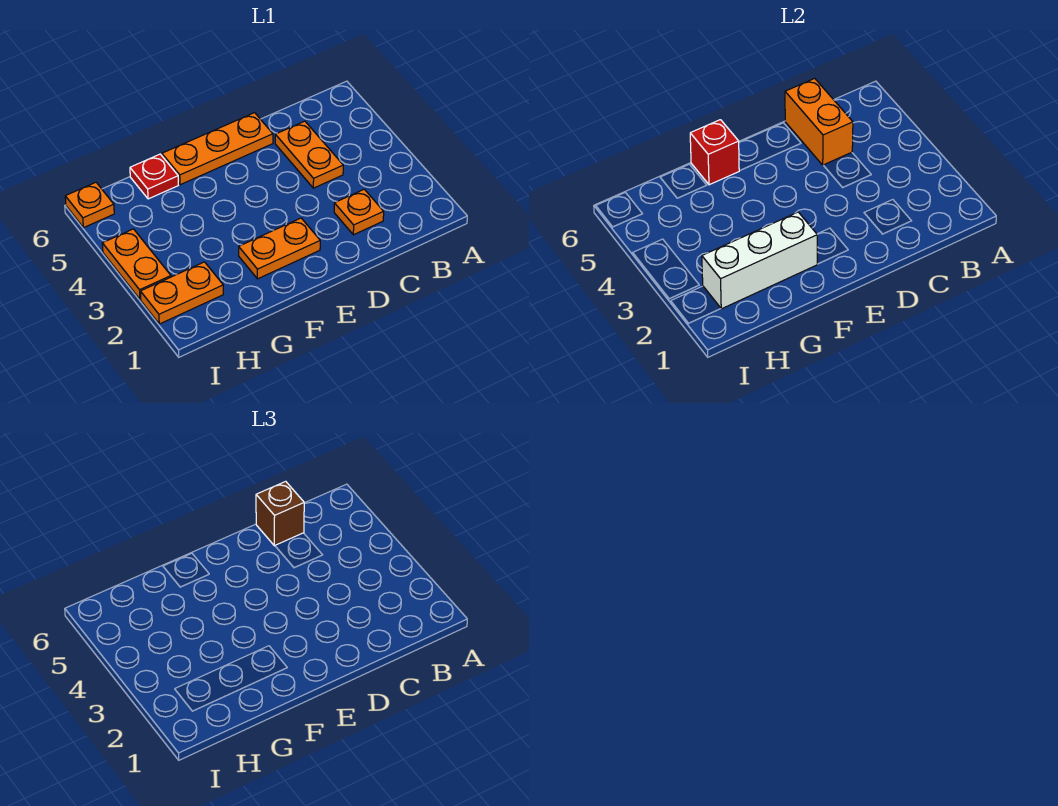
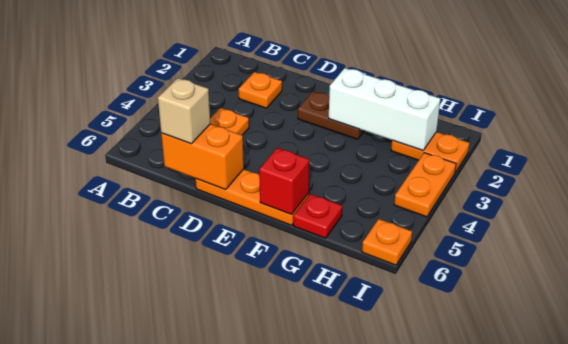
orange 1x2 brick [785,78,853,165] -> orange 1x2 brick turned to [161,124,244,190]
brown 1x1 brick [256,481,304,546] -> tan 1x1 brick [158,78,210,144]
orange 1x2 plate [239,218,320,279] -> brown 1x2 plate [298,91,364,139]

